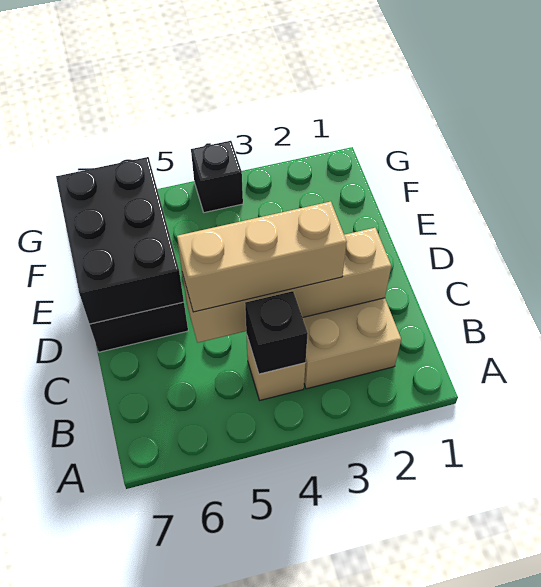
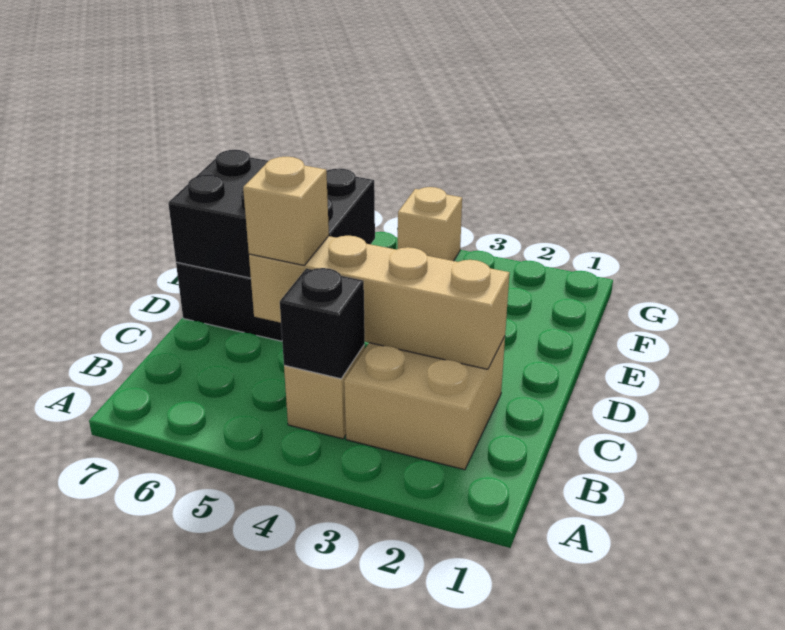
tan 1x3 brick [177,201,347,312] -> tan 1x1 brick [243,157,329,265]
black 2x3 brick [56,157,184,324] -> black 2x3 brick turned to [168,150,375,278]
black 1x1 brick [191,141,243,213] -> tan 1x1 brick [398,187,462,261]

